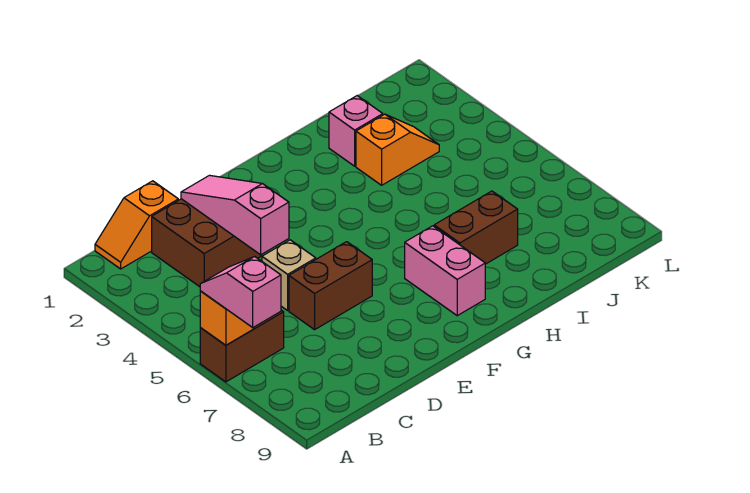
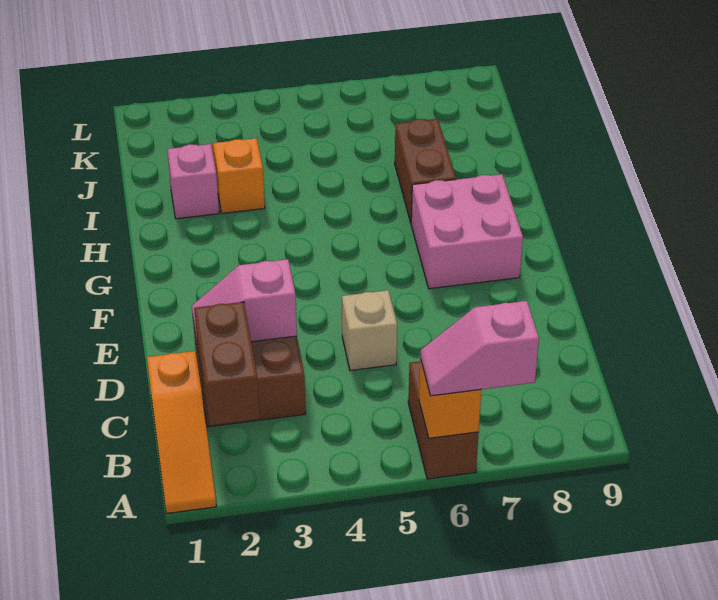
orange 1x2 slope [95,181,178,269] -> orange 1x3 slope [147,351,216,514]
pink 1x3 slope [181,175,289,255] -> pink 1x2 slope [192,259,297,347]
brown 1x2 brick [289,242,372,330] -> brown 1x2 brick moved to [194,302,260,425]
pink 1x2 brick [405,226,485,316] -> pink 2x2 brick [411,174,523,289]

